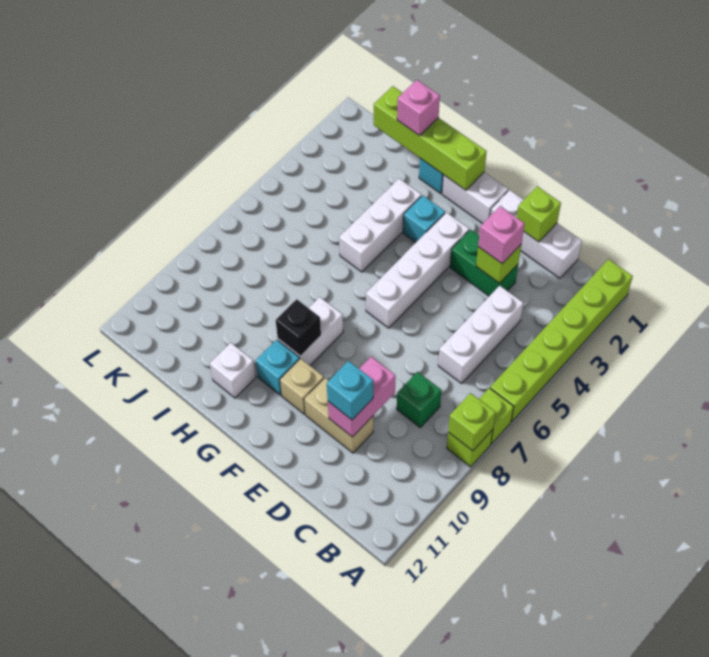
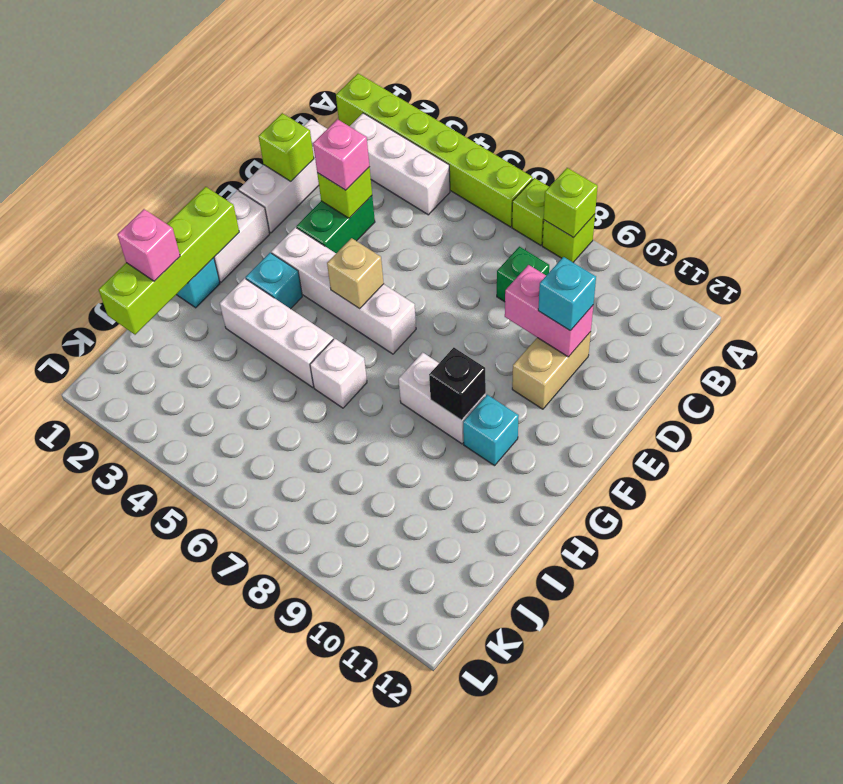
white 1x3 brick [438,286,523,383] -> white 1x3 brick moved to [350,113,450,215]
tan 1x1 brick [280,358,324,414] -> tan 1x1 brick moved to [327,238,384,309]
white 1x1 brick [210,343,256,398] -> white 1x1 brick moved to [310,338,367,408]

